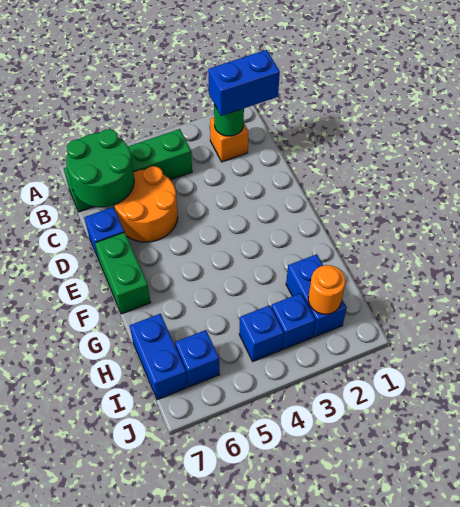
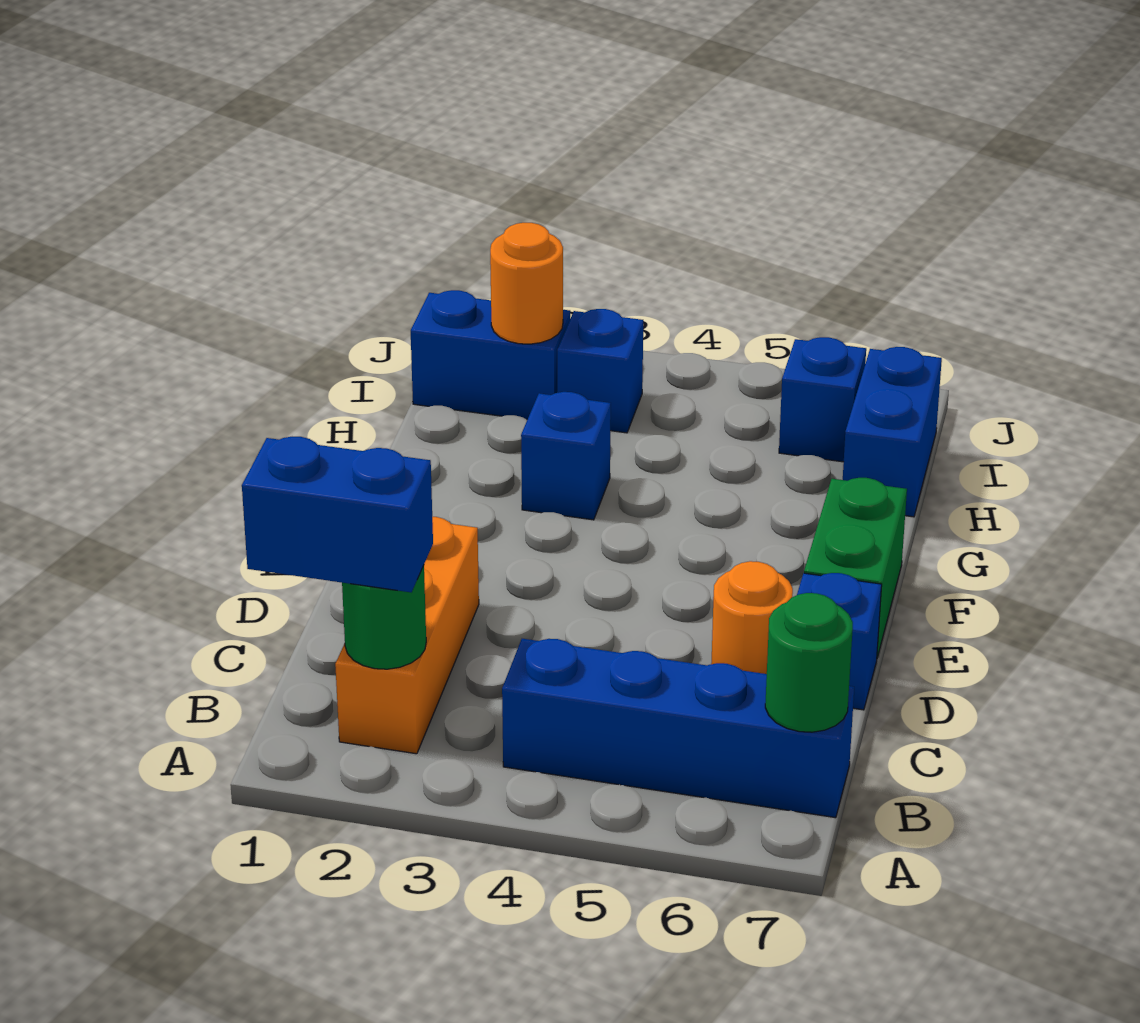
orange 1x1 brick [210,118,248,162] -> orange 1x3 brick [335,517,479,754]
green 1x4 brick [64,129,192,212] -> blue 1x4 brick [502,639,854,818]
green 2x2 round brick [66,129,134,207] -> green 1x1 round brick [765,593,853,732]
orange 2x2 round brick [114,166,178,242] -> orange 1x1 round brick [711,561,793,674]
blue 1x2 brick [286,254,347,337] -> blue 1x2 brick turned to [411,290,570,420]
blue 1x1 brick [239,305,284,361] -> blue 1x1 brick moved to [521,392,611,520]

